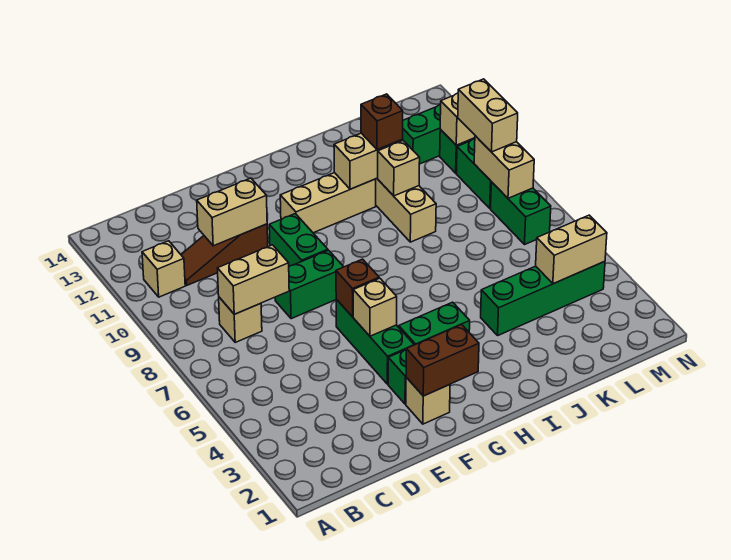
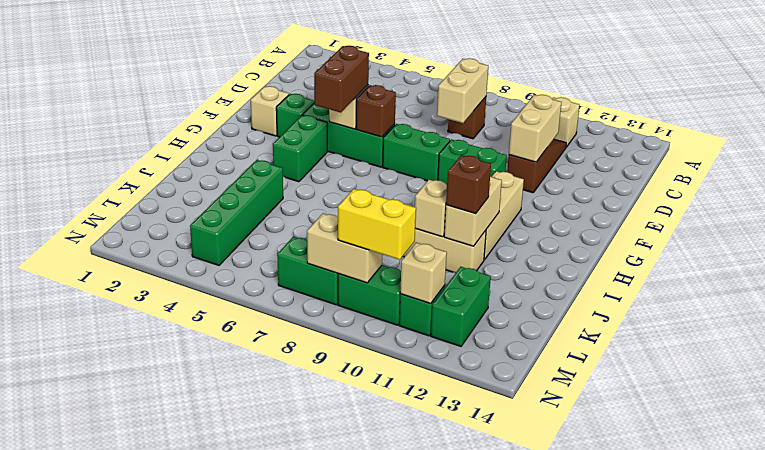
tan 1x1 brick [219,297,262,342] -> brown 1x1 brick [448,97,486,139]
green 1x2 brick [275,250,343,319] -> green 1x2 brick turned to [383,124,450,181]
brown 1x2 brick [406,324,479,396] -> brown 1x2 brick moved to [314,46,369,112]
tan 1x2 brick [536,215,607,284] -> none
tan 1x2 brick [458,79,518,152] -> yellow 1x2 brick [338,189,416,260]

